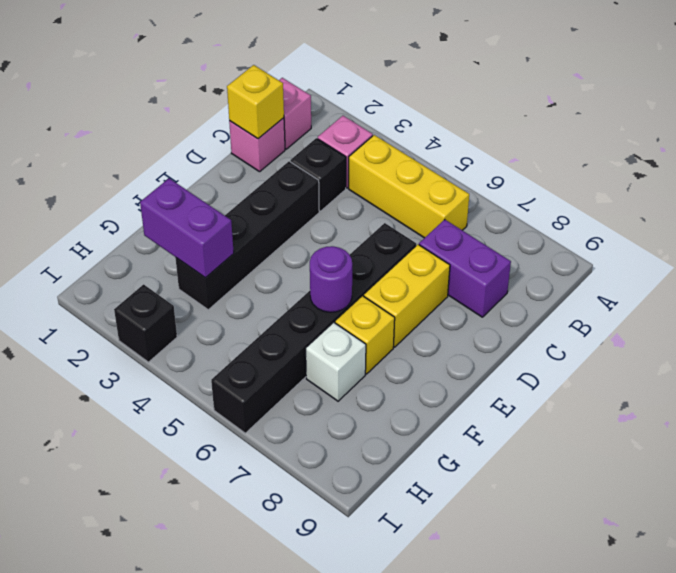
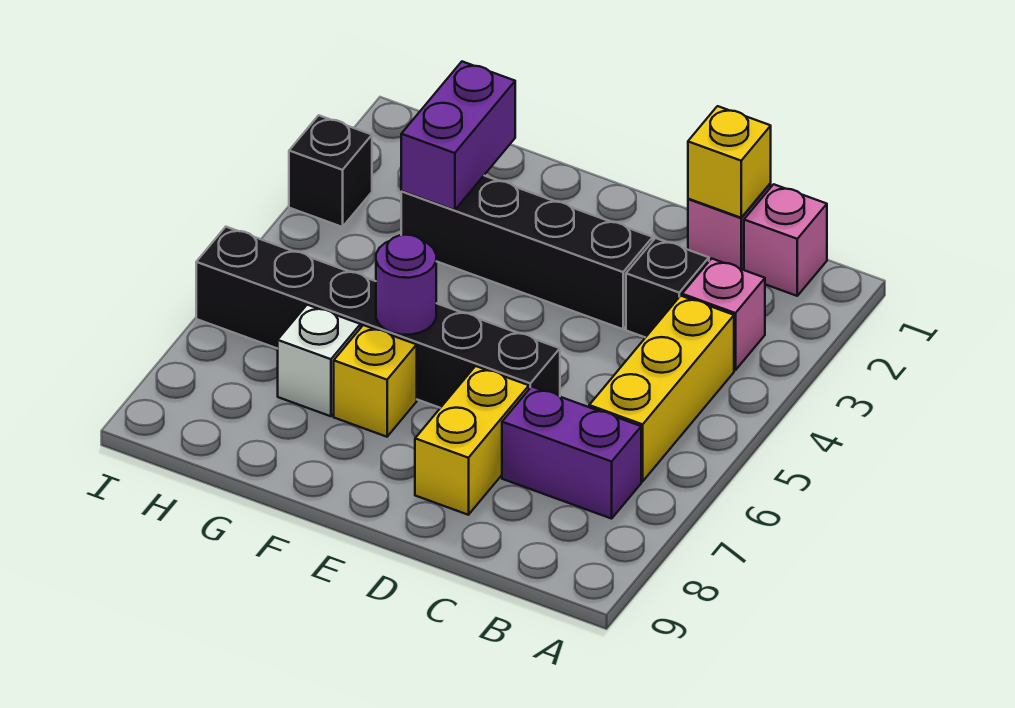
purple 1x2 brick [419,220,511,317] -> purple 1x2 brick turned to [502,387,641,519]
yellow 1x2 brick [364,245,450,347] -> yellow 1x2 brick turned to [415,366,529,515]

